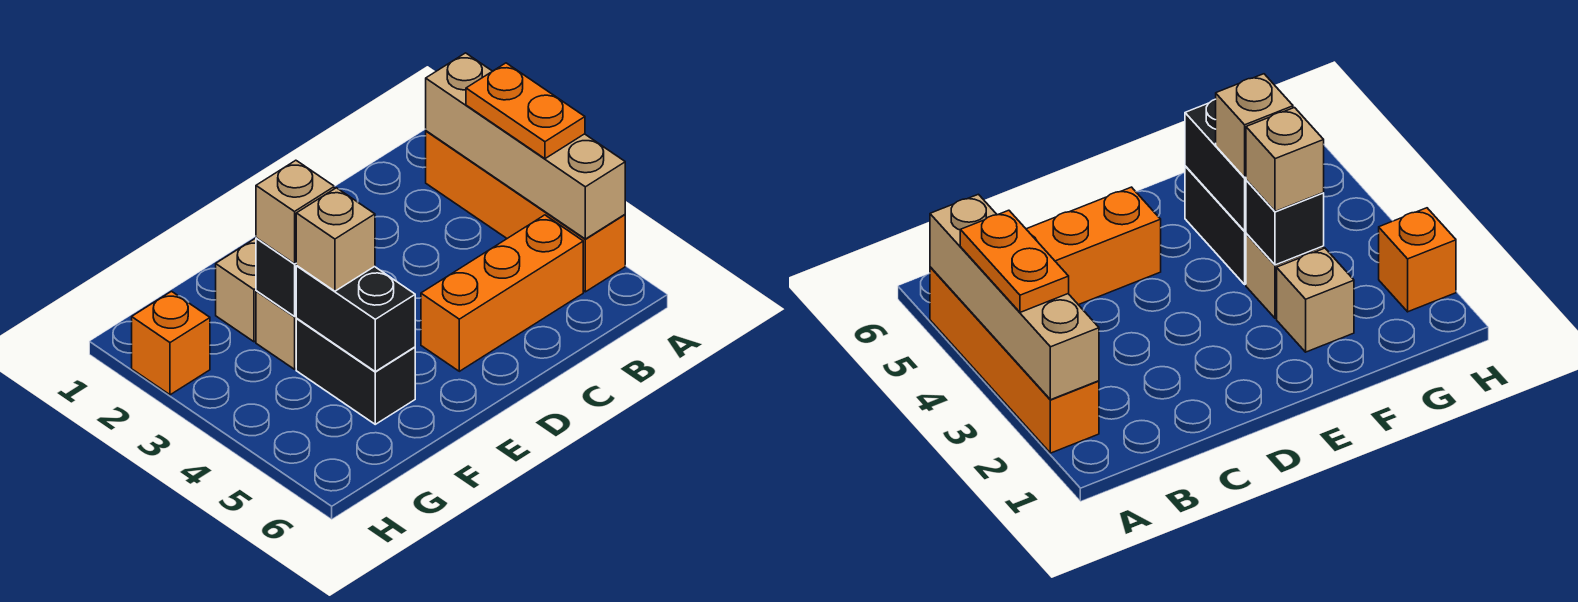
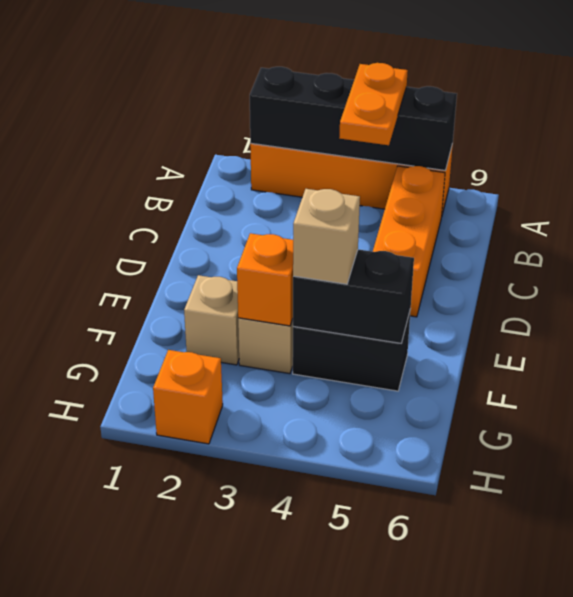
tan 1x4 brick [426,53,625,239] -> black 1x4 brick [250,67,457,171]
orange 1x2 plate [466,63,585,159] -> orange 1x2 plate turned to [339,63,408,145]
black 1x1 brick [256,238,297,316] -> orange 1x1 brick [237,233,293,326]
tan 1x1 brick [256,160,334,264] -> none

